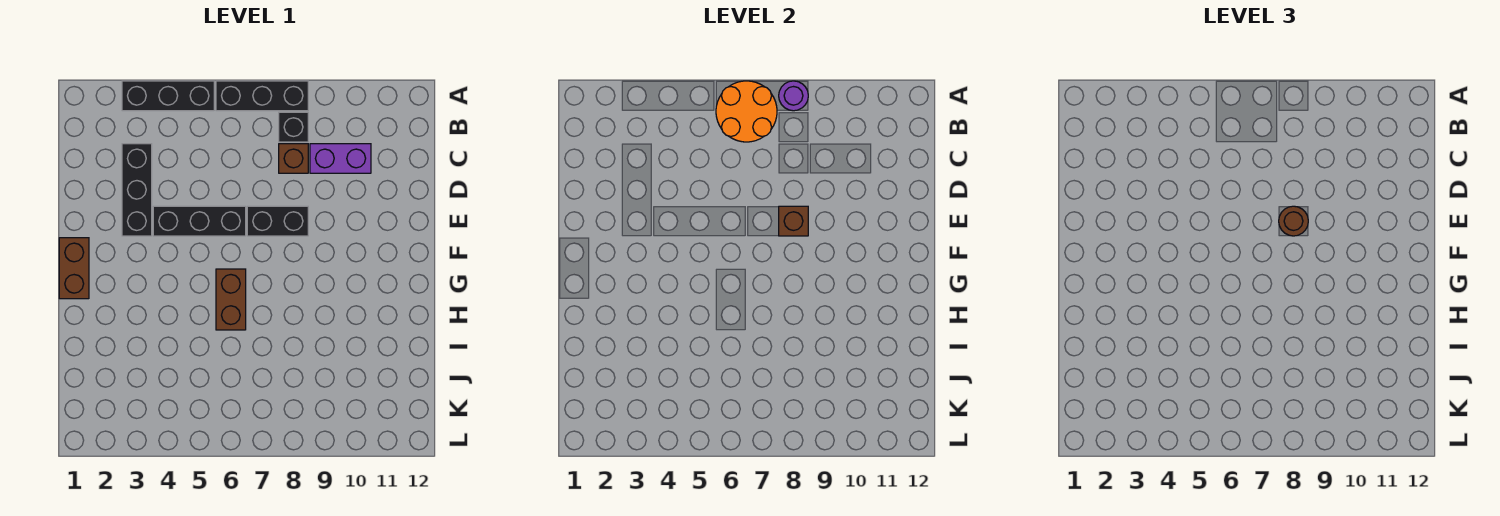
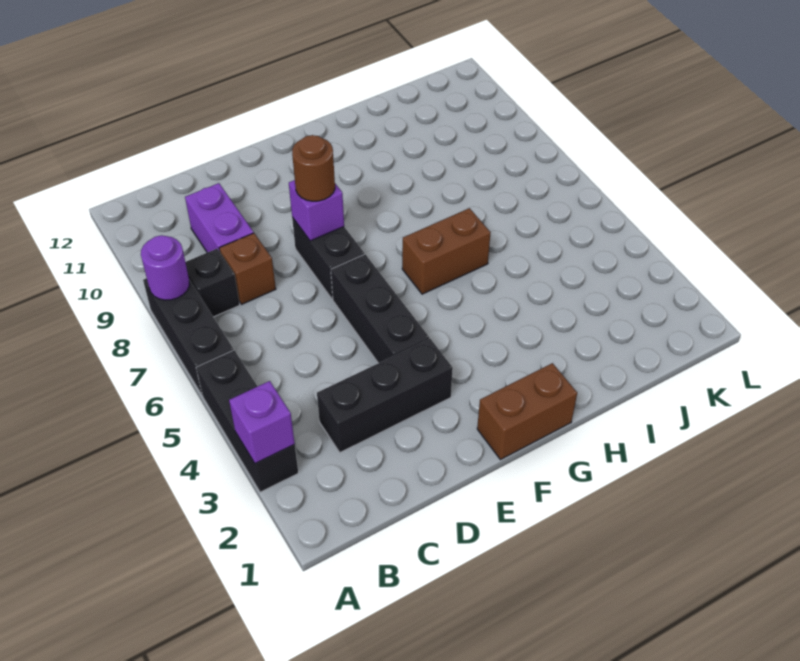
none -> purple 1x1 brick [229,381,295,464]
orange 2x2 round brick [716,81,777,142] -> none
brown 1x1 brick [779,206,808,236] -> purple 1x1 brick [289,180,344,241]

